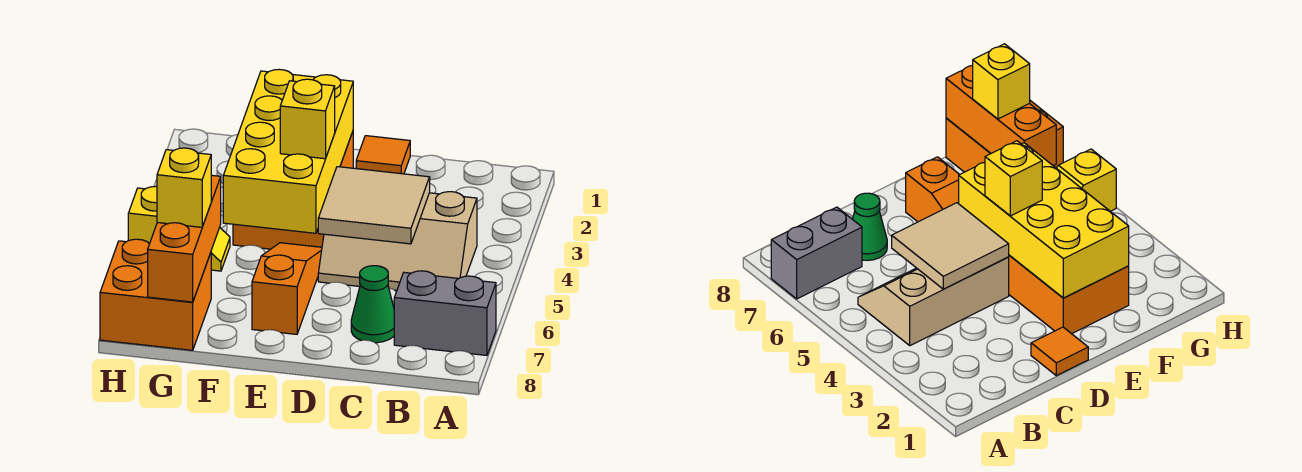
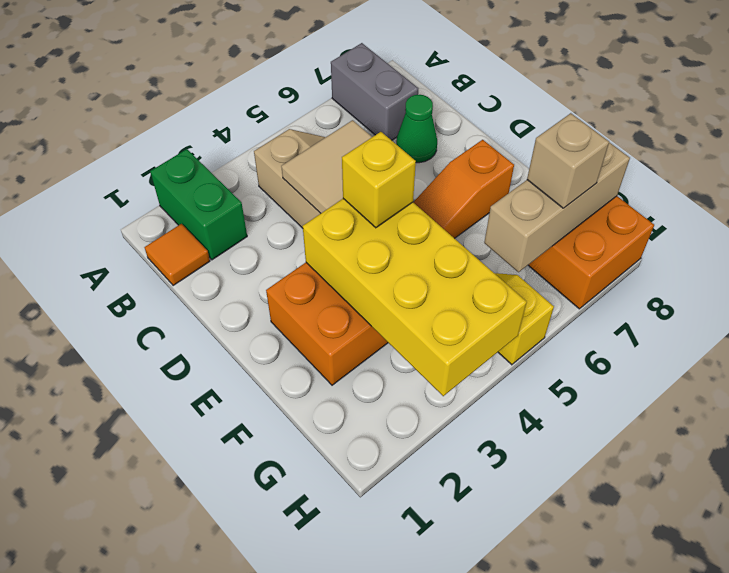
none -> green 1x2 brick [150,149,247,260]
orange 1x1 tile [356,136,410,174] -> orange 1x1 tile moved to [145,224,210,286]
yellow 2x4 brick [223,69,353,233] -> yellow 2x4 brick turned to [303,199,527,396]
orange 1x3 brick [148,175,221,302] -> tan 1x3 brick [484,143,630,272]
yellow 1x1 brick [157,148,211,227] -> tan 1x1 brick [527,113,609,208]

